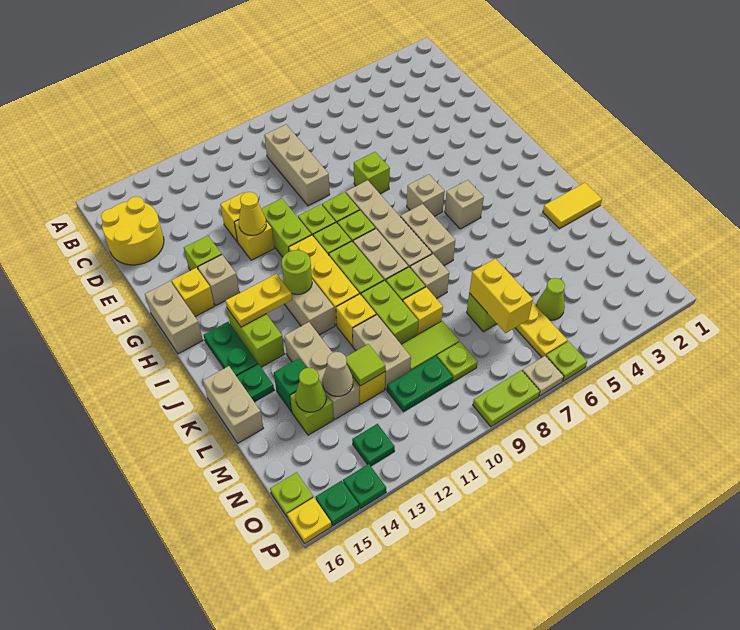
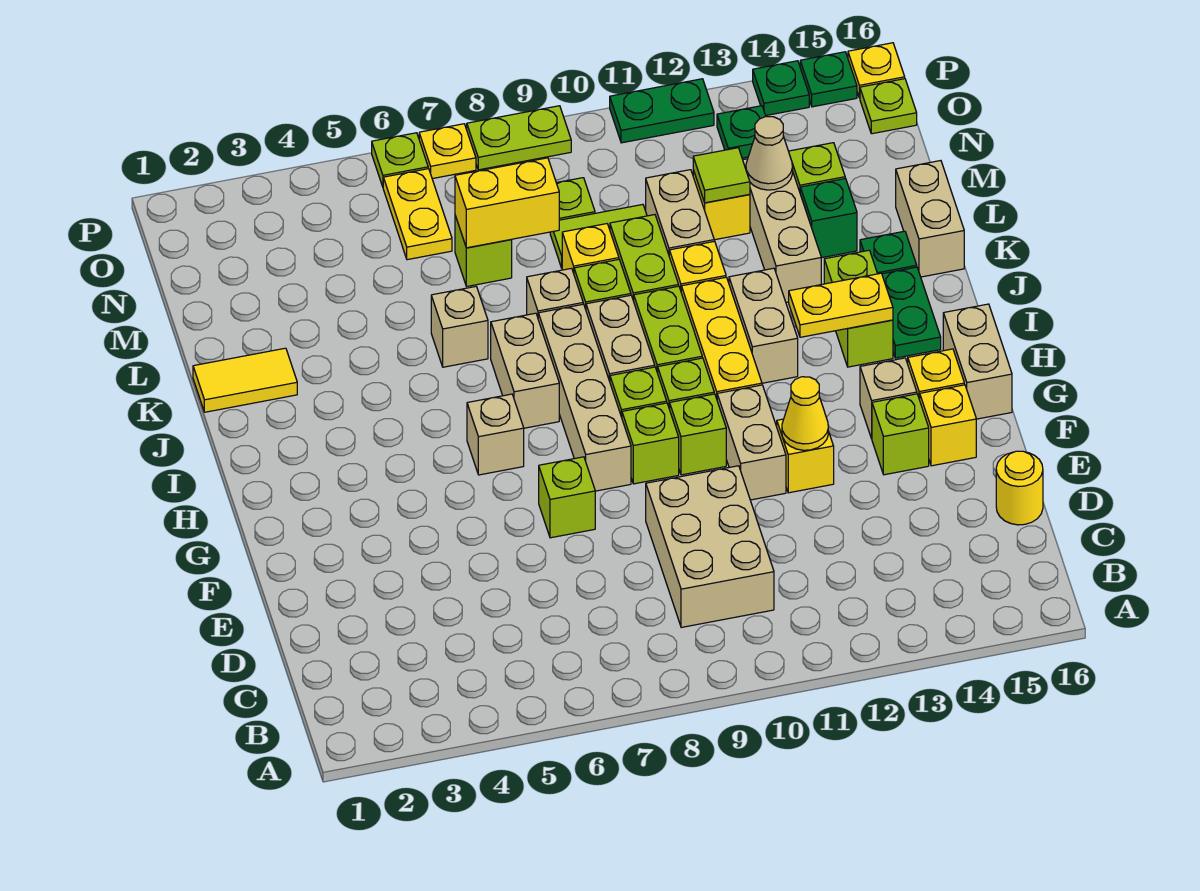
tan 1x3 brick [264,125,330,206] -> tan 2x3 brick [646,466,774,628]
yellow 2x2 round brick [101,197,164,265] -> yellow 1x1 round brick [996,451,1043,525]
yellow 1x1 brick [220,193,244,242] -> yellow 1x1 brick moved to [920,385,976,466]
lime 1x2 brick [261,198,311,257] -> tan 1x2 brick [717,385,786,500]
tan 1x1 brick [445,180,484,229] -> tan 1x1 brick moved to [431,287,488,367]
lime 1x1 round brick [281,250,312,294] -> none
yellow 1x2 brick [469,259,533,333] -> yellow 1x2 brick turned to [455,158,559,248]
lime 1x1 cone [295,368,326,412] -> none
lime 1x1 cone [536,278,565,320] -> none
green 1x2 plate [387,356,453,412] -> green 1x2 plate moved to [610,79,714,143]
tan 1x1 plate [522,356,564,396] -> yellow 1x1 plate [419,124,476,179]

